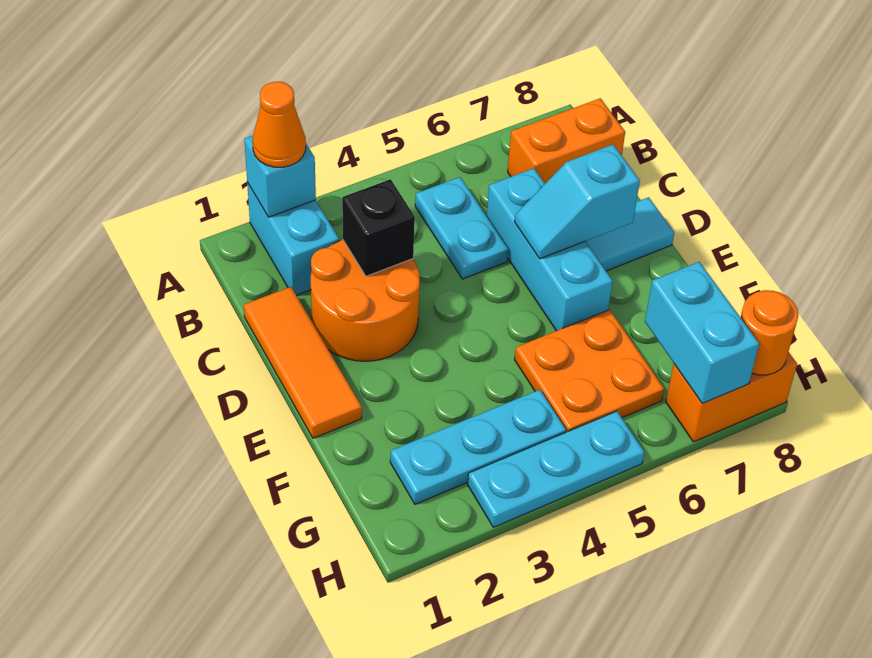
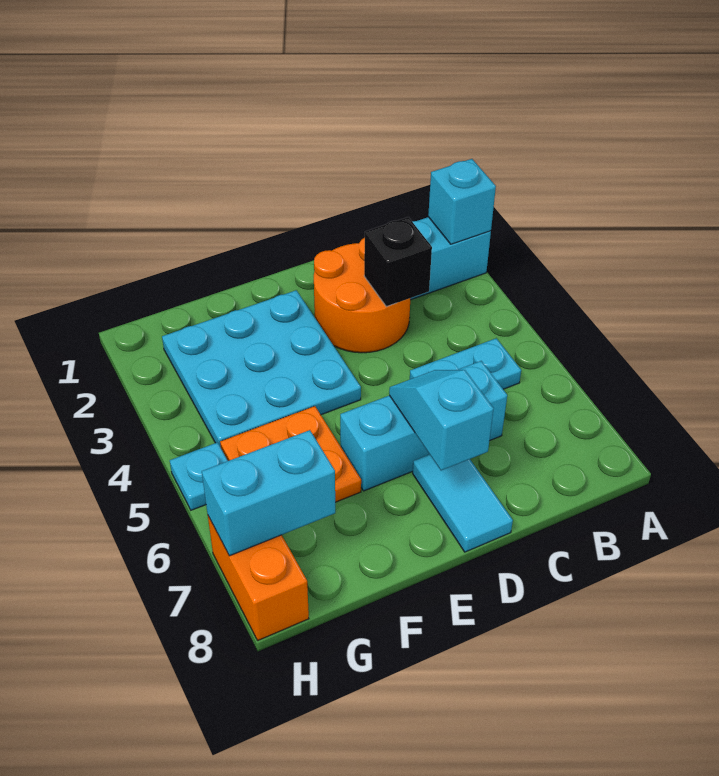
orange 1x1 cone [253,82,306,167] -> none
orange 1x2 brick [508,98,625,183] -> none
orange 1x3 tile [244,287,362,438] -> none
cyan 1x3 plate [390,390,566,504] -> cyan 3x3 plate [162,290,361,447]
cyan 1x3 plate [468,411,644,527] -> cyan 1x1 plate [170,442,228,510]
orange 1x1 round brick [741,290,798,375] -> none

